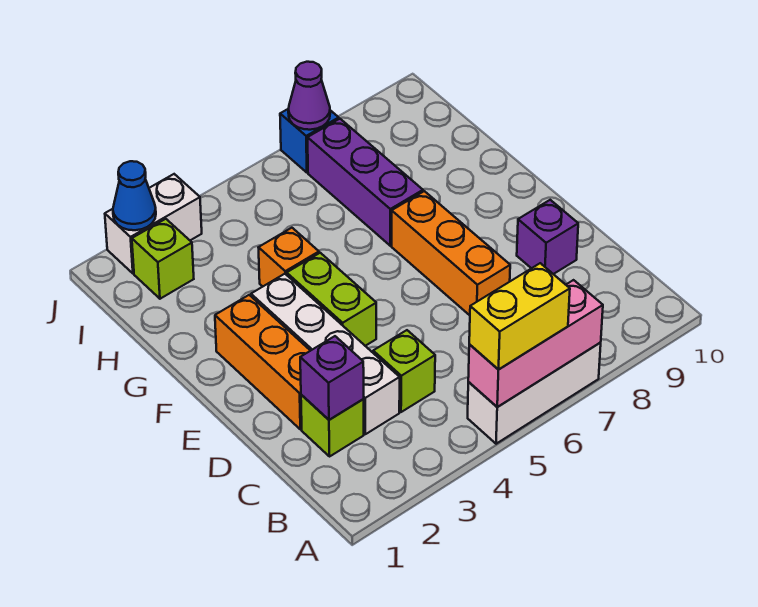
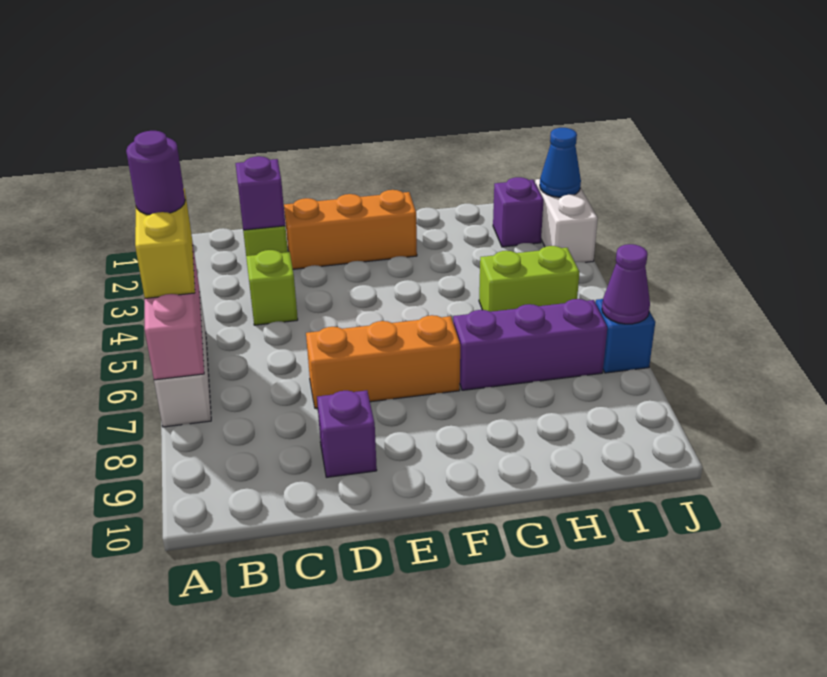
none -> purple 1x1 round brick [126,131,185,215]
white 1x4 brick [251,274,400,434] -> none
lime 1x2 brick [287,253,376,346] -> lime 1x2 brick moved to [479,246,579,312]
orange 1x1 brick [258,228,319,286] -> none
lime 1x1 brick [132,219,194,299] -> purple 1x1 brick [493,177,544,247]

